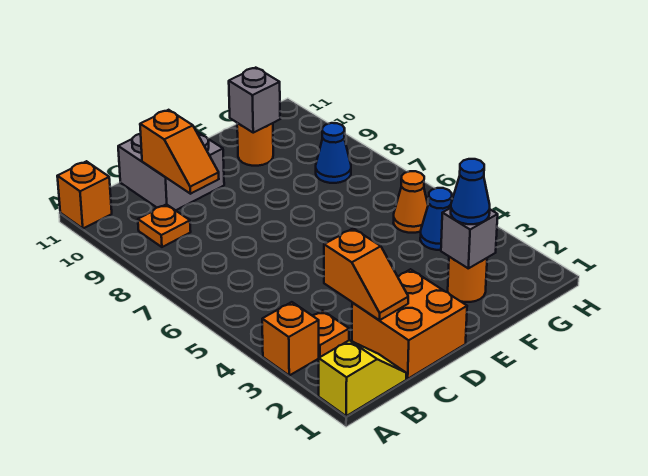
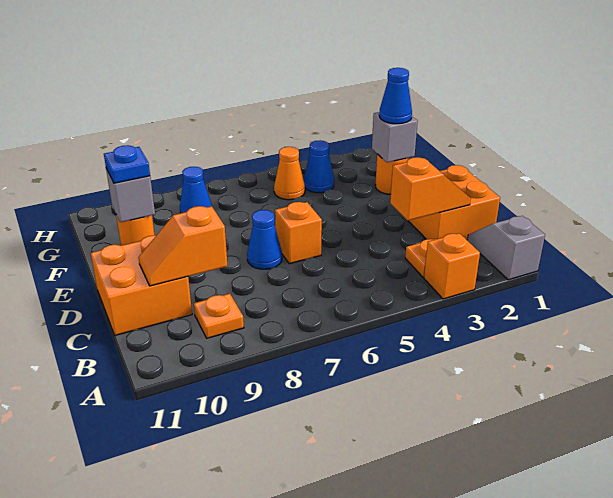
yellow 1x2 slope [319,340,406,416] -> grey 1x2 slope [467,216,545,280]
orange 1x1 brick [57,161,112,229] -> orange 1x1 brick moved to [275,202,322,264]
orange 1x2 slope [140,110,219,194] -> orange 1x2 slope turned to [139,206,227,286]
grey 2x2 brick [118,131,224,210] -> orange 2x2 brick [91,236,192,335]
none -> blue 1x1 cone [247,210,282,269]
none -> blue 1x1 plate [104,145,150,183]

